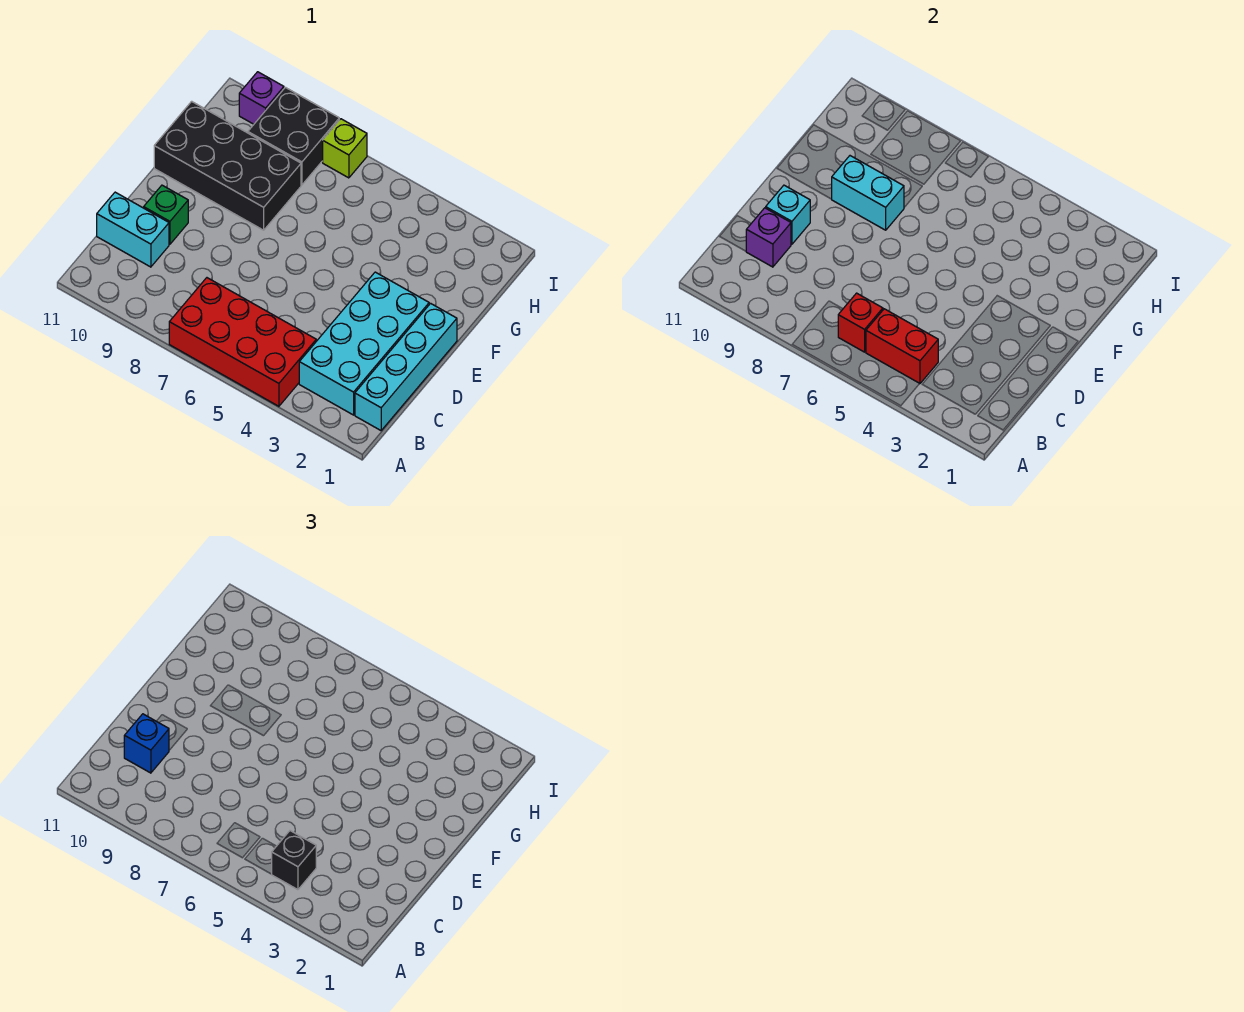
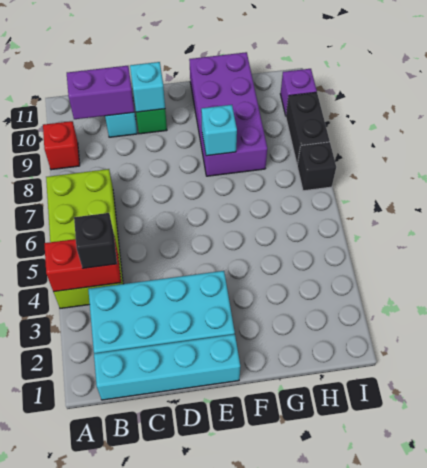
red 2x4 brick [169,278,316,406] -> lime 2x4 brick [46,169,123,308]
red 1x2 brick [866,309,938,384] -> red 1x2 brick turned to [44,237,121,292]
red 1x1 brick [838,293,883,352] -> red 1x1 brick moved to [43,121,80,170]
purple 1x1 brick [746,208,791,267] -> purple 1x2 brick [67,66,134,119]
blue 1x1 brick [124,714,169,773] -> none
black 2x4 brick [154,101,301,230] -> purple 2x4 brick [189,52,267,176]
cyan 1x2 brick [832,156,904,230] -> cyan 1x1 brick [201,105,237,156]
black 2x2 brick [248,87,339,185] -> black 1x2 brick [286,92,330,164]
lime 1x1 brick [323,119,367,178] -> black 1x1 brick [297,142,336,191]

